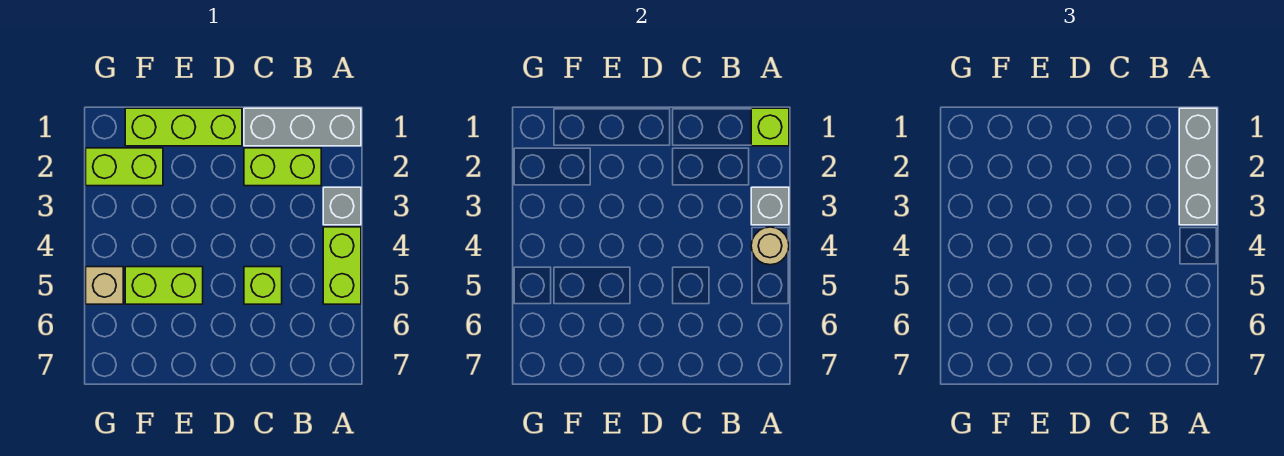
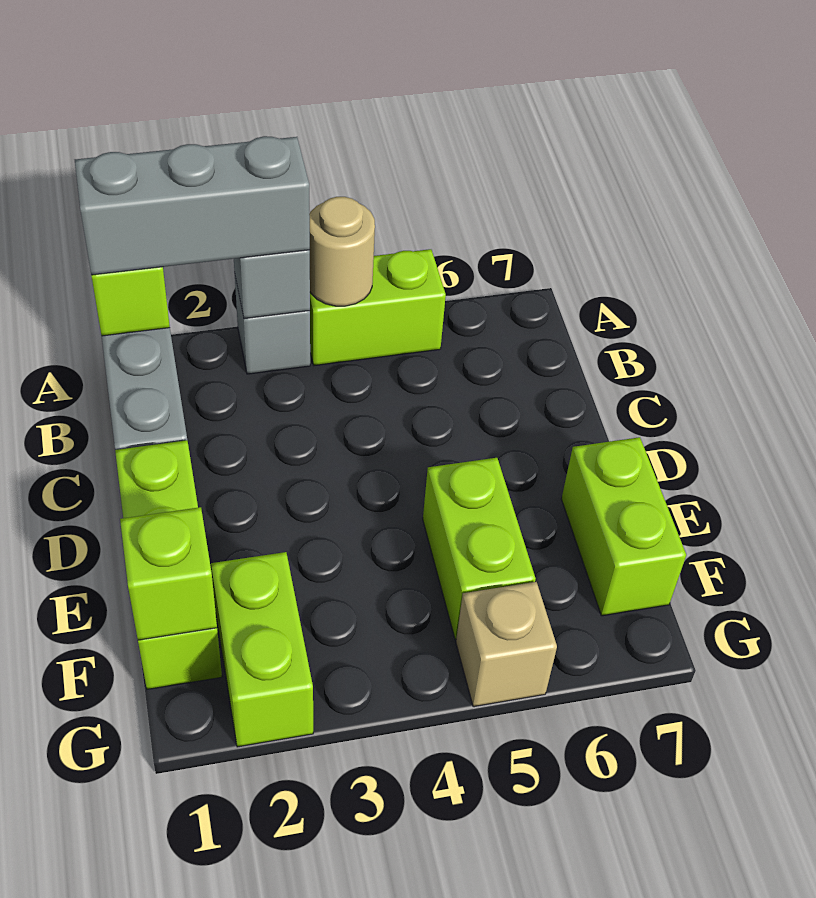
lime 1x2 brick [244,148,321,186] -> lime 1x2 brick moved to [561,437,686,616]
lime 1x1 brick [244,267,282,304] -> lime 1x1 brick moved to [120,507,217,640]

